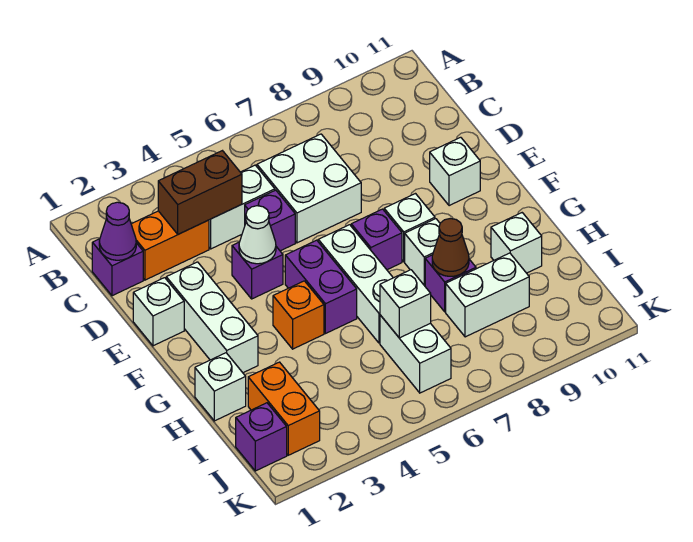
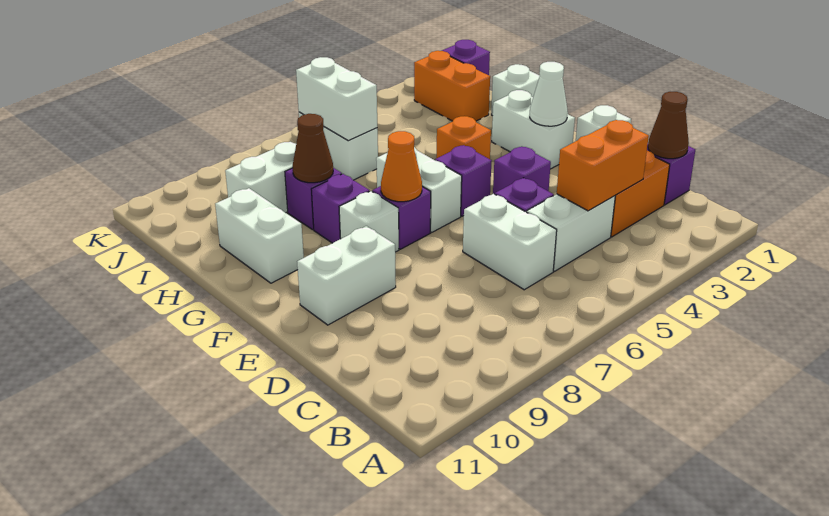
purple 1x1 cone [99,202,136,260] -> brown 1x1 cone [648,92,689,159]
brown 1x2 brick [158,151,242,234] -> orange 1x2 brick [557,120,649,211]
white 2x2 brick [257,134,361,243] -> white 1x2 brick [463,194,557,290]
white 1x3 brick [166,262,258,373] -> white 1x2 brick [492,90,575,169]
white 1x1 cone [239,206,276,264] -> white 1x1 cone moved to [530,62,568,126]
white 1x1 brick [430,137,480,206] -> white 1x2 brick [297,226,396,325]
purple 1x2 brick [285,240,357,334] -> purple 1x1 brick [435,145,491,216]
white 1x3 brick [318,225,393,343] -> white 1x2 brick [376,147,462,232]
none -> orange 1x1 cone [381,131,422,202]
white 1x1 brick [405,219,440,286] -> purple 1x1 brick [311,174,370,243]
white 1x1 brick [491,213,542,273] -> white 1x2 brick [215,188,304,283]
white 1x1 brick [380,270,431,338] -> white 1x2 brick [296,57,377,141]

